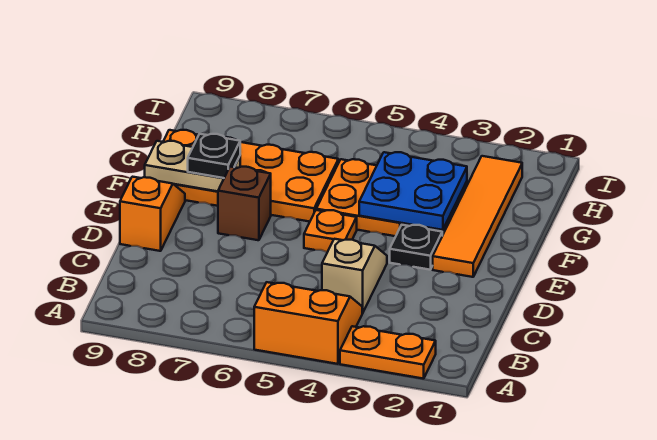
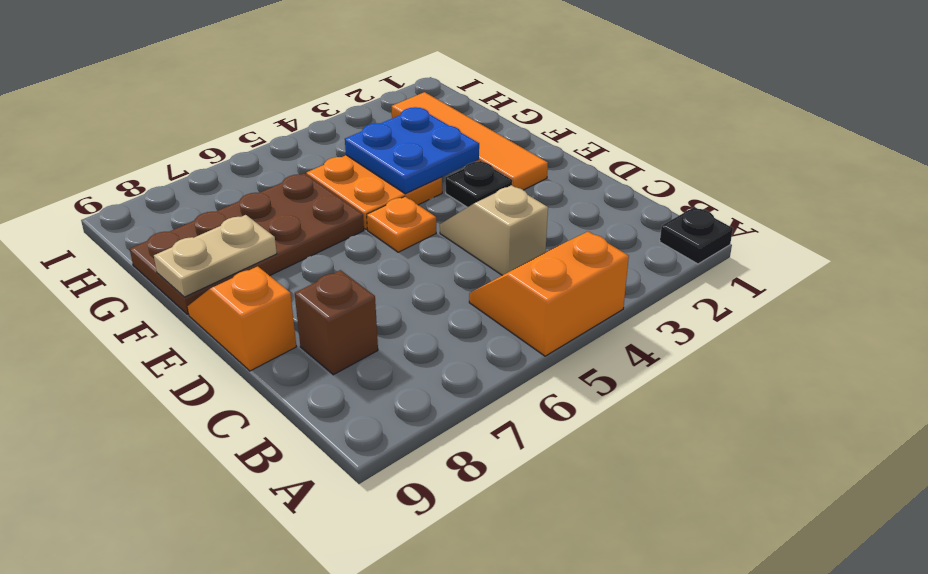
orange 1x2 plate [340,326,436,379] -> none
brown 1x1 brick [218,167,271,240] -> brown 1x1 brick moved to [295,270,378,375]
orange 2x4 plate [163,130,338,222] -> brown 2x4 plate [130,173,364,314]
black 1x1 plate [188,134,240,178] -> black 1x1 plate moved to [660,207,733,264]

